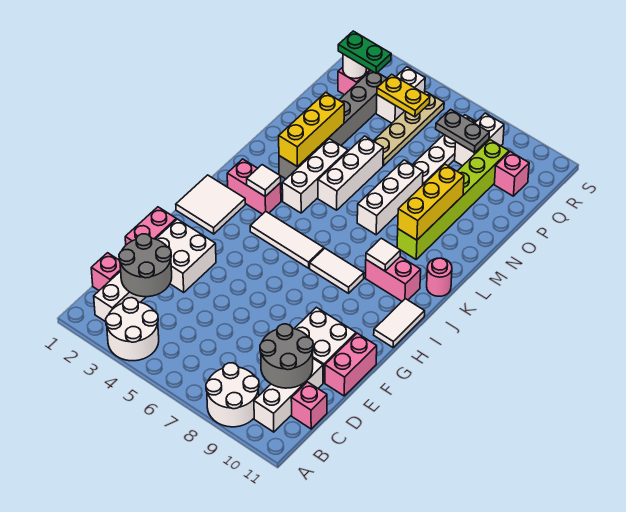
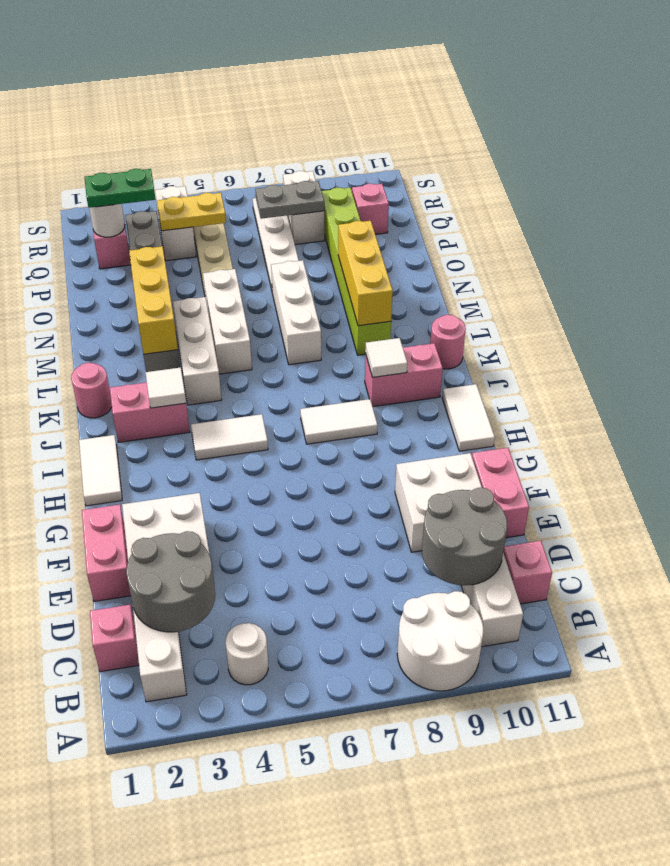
white 2x2 round brick [106,298,159,361] -> white 1x1 round brick [225,623,268,685]
white 2x2 tile [176,175,245,234] -> white 1x2 tile [79,435,122,506]
white 1x3 tile [250,211,324,268] -> white 1x2 tile [191,414,268,460]
none -> pink 1x1 round brick [71,363,112,418]

